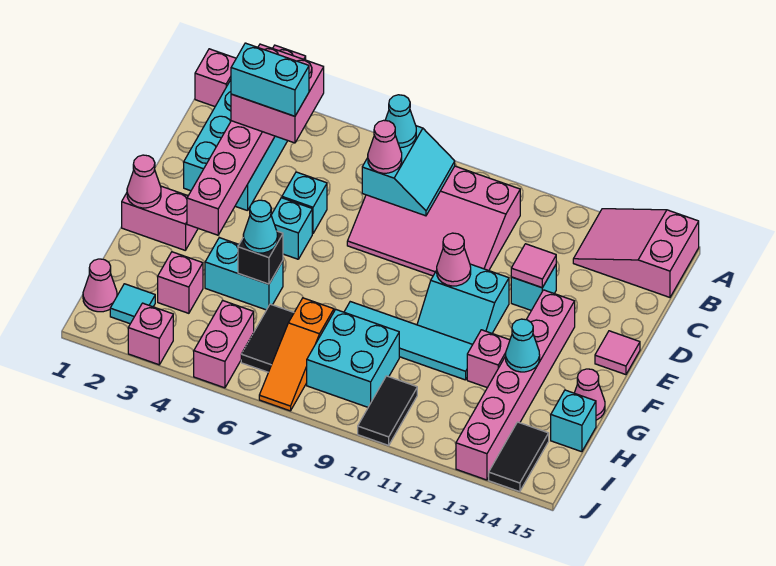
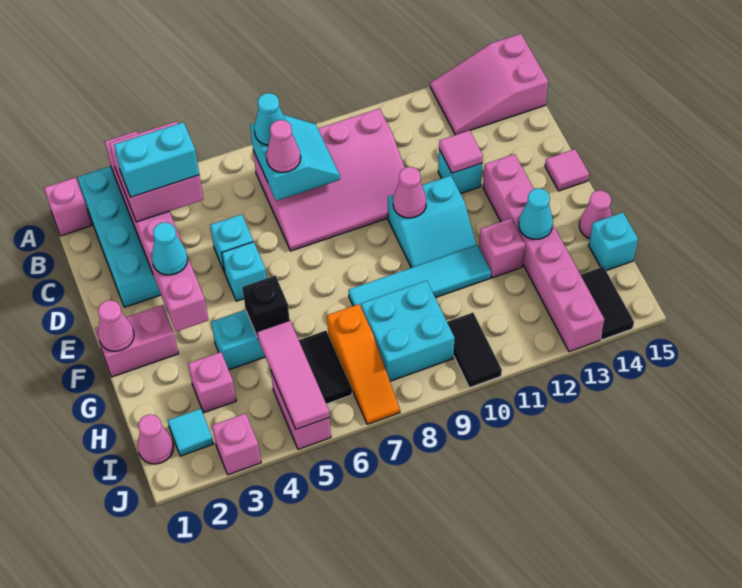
cyan 1x1 cone [243,200,277,253] -> cyan 1x1 cone moved to [152,222,188,275]
none -> pink 1x3 tile [257,320,330,429]

